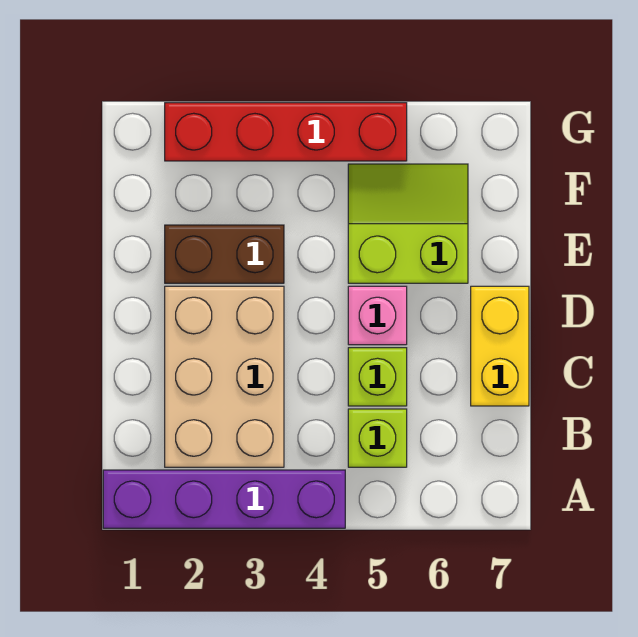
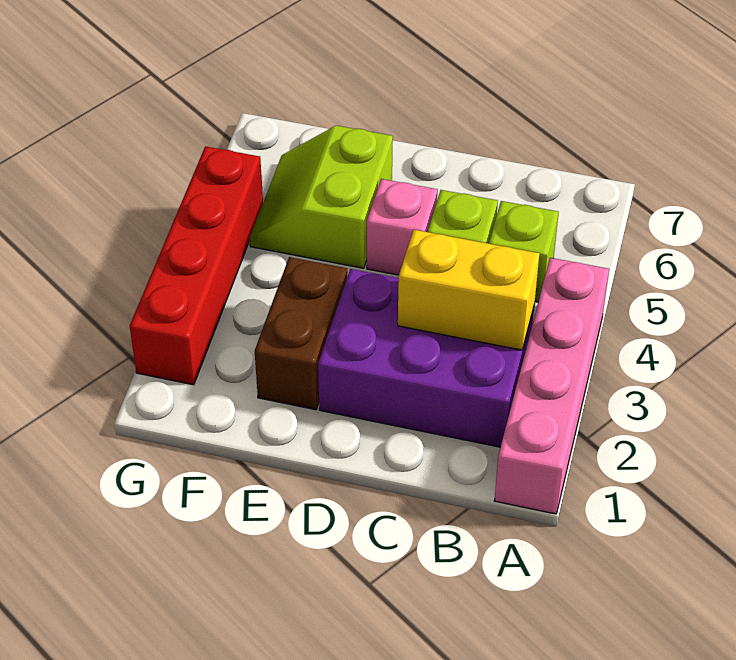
purple 1x4 brick [103,470,345,528] -> pink 1x4 brick [494,258,609,514]
tan 2x3 brick [165,286,284,467] -> purple 2x3 brick [318,269,534,447]
yellow 1x2 brick [471,286,529,406] -> yellow 1x2 brick moved to [398,230,540,350]

